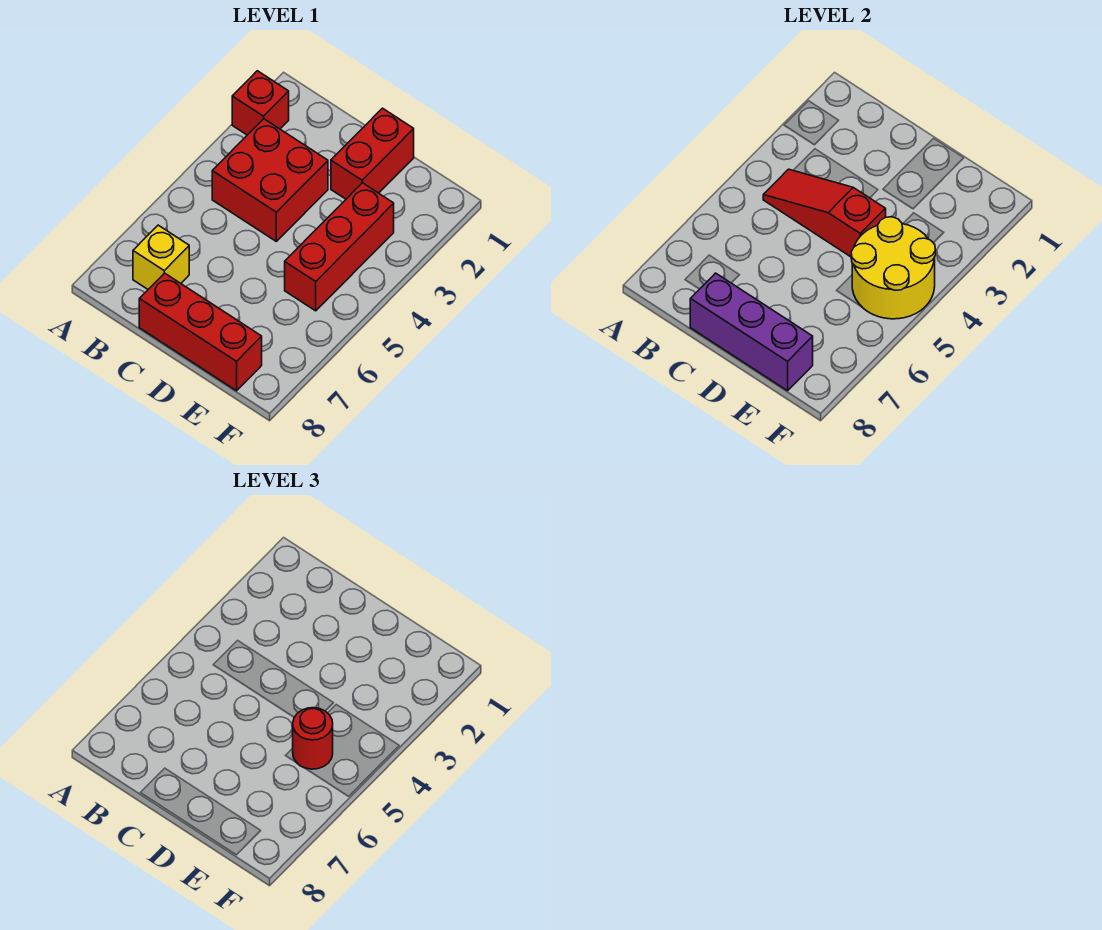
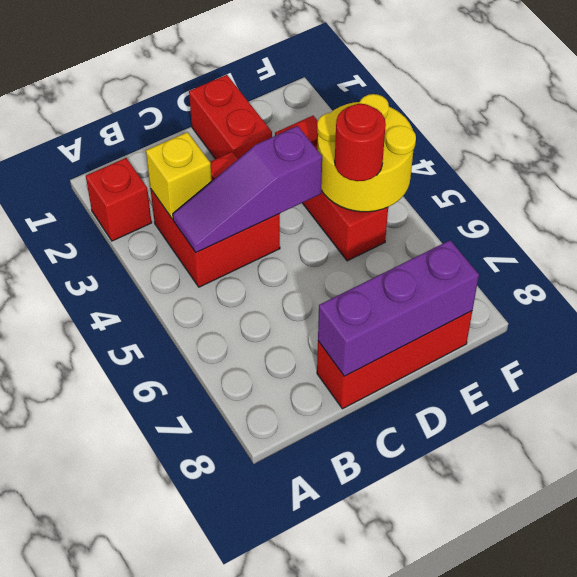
red 1x3 slope [763,169,886,257] -> purple 1x3 slope [173,126,322,253]
yellow 1x1 brick [133,225,189,289] -> yellow 1x1 brick moved to [146,132,212,219]

